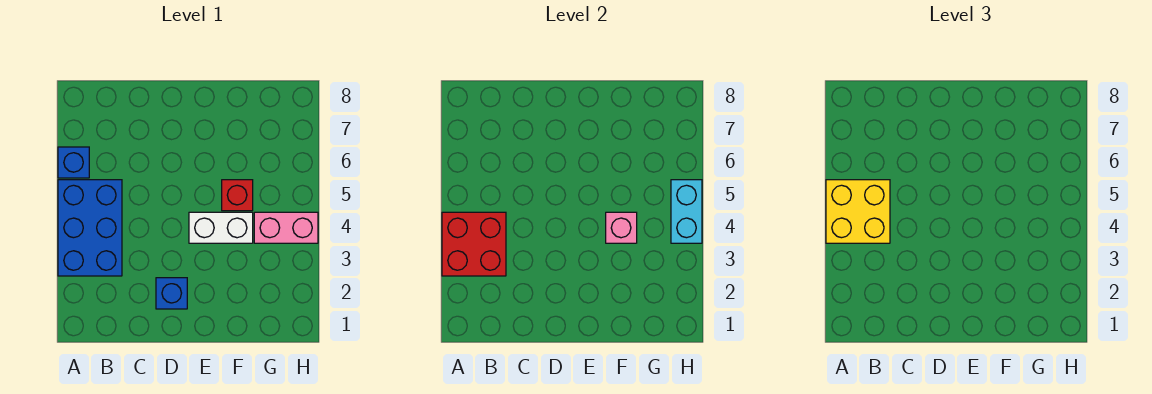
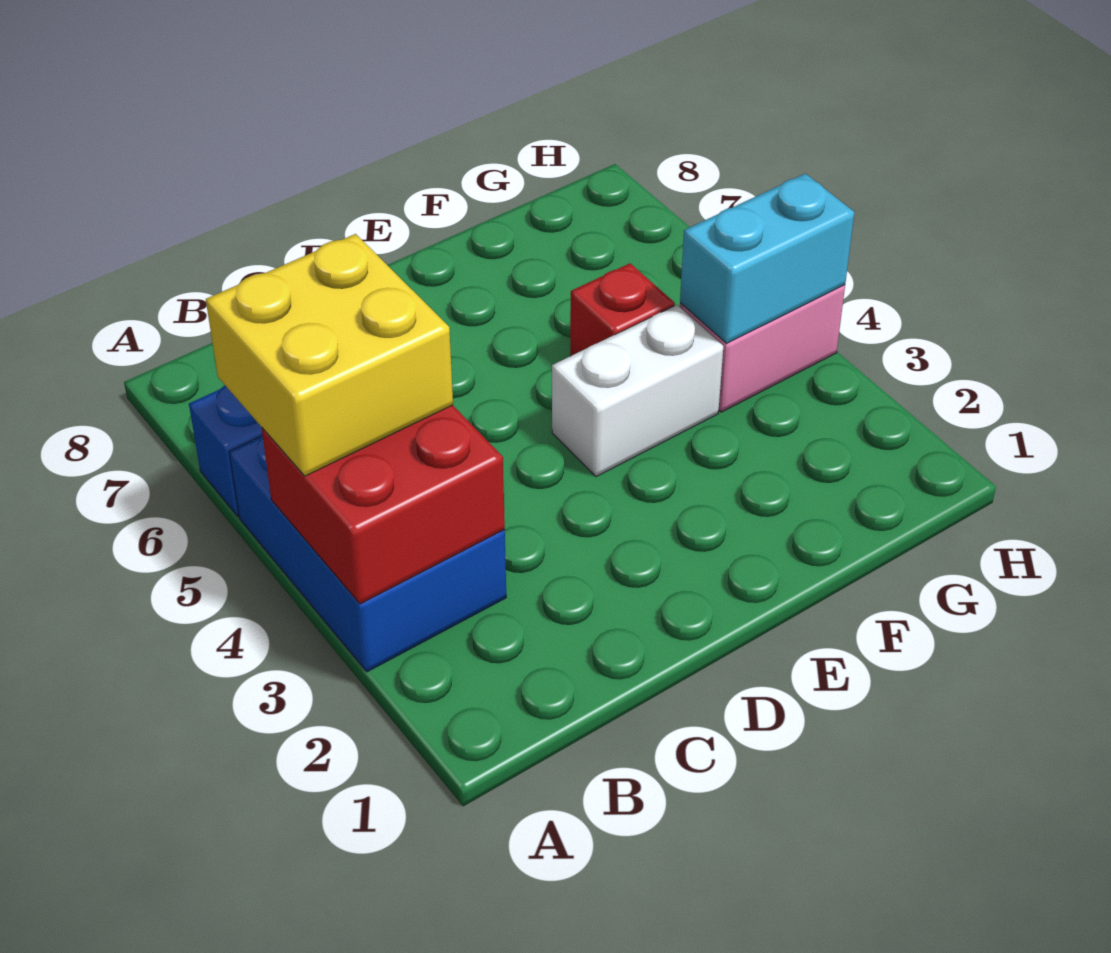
blue 1x1 brick [156,278,187,309] -> none
pink 1x1 brick [606,212,637,243] -> none
cyan 1x2 brick [671,180,702,243] -> cyan 1x2 brick turned to [680,173,855,343]

